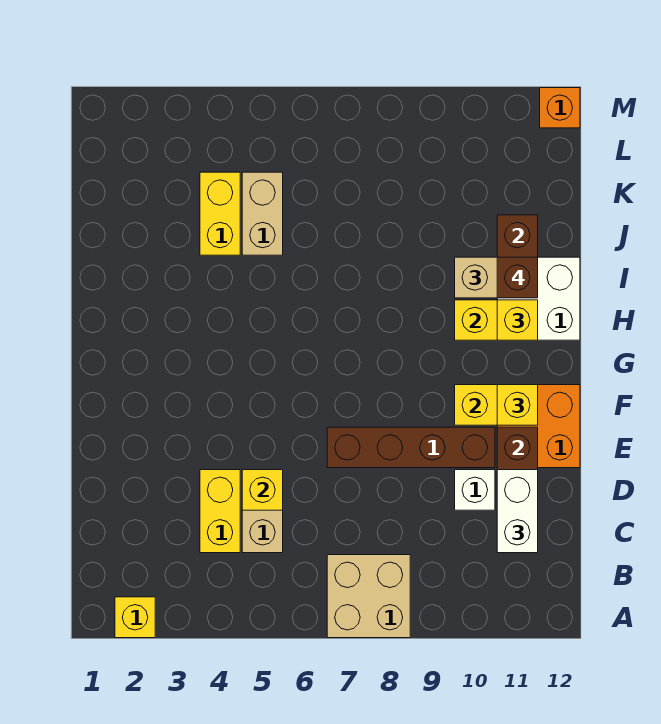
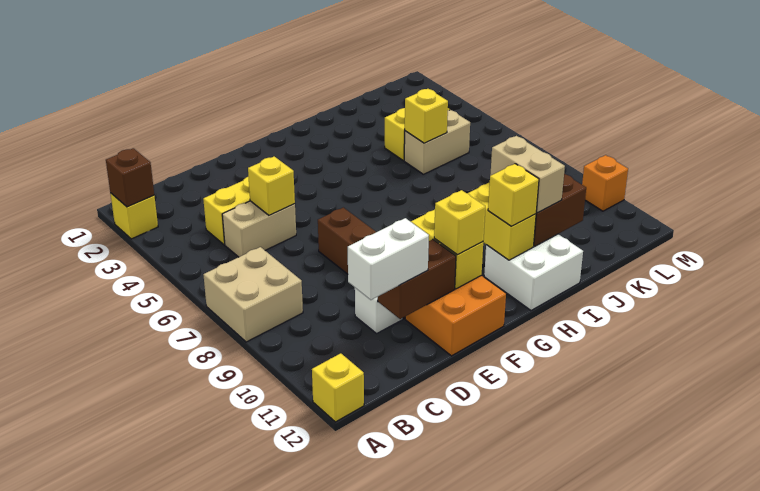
none -> yellow 1x1 brick [312,353,364,422]
brown 1x1 brick [497,257,538,298] -> brown 1x1 brick moved to [106,148,154,207]
none -> yellow 1x1 brick [405,89,448,143]
orange 1x1 brick [540,88,580,128] -> orange 1x1 brick moved to [582,155,628,211]

